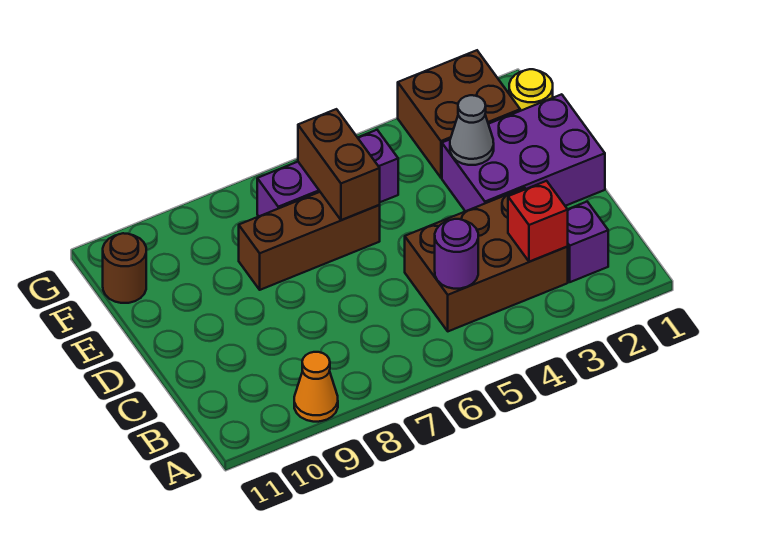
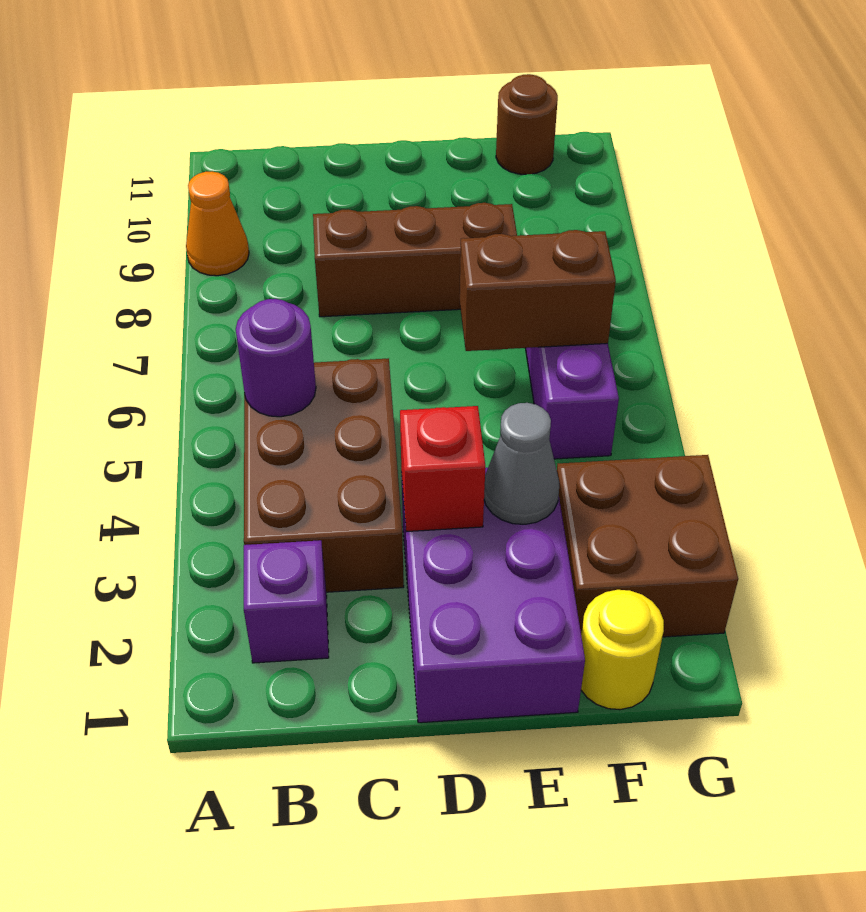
red 1x1 brick [508,181,568,262] -> red 1x1 brick moved to [400,406,485,532]
brown 1x3 brick [239,192,380,290] -> brown 1x3 brick turned to [313,203,517,317]

